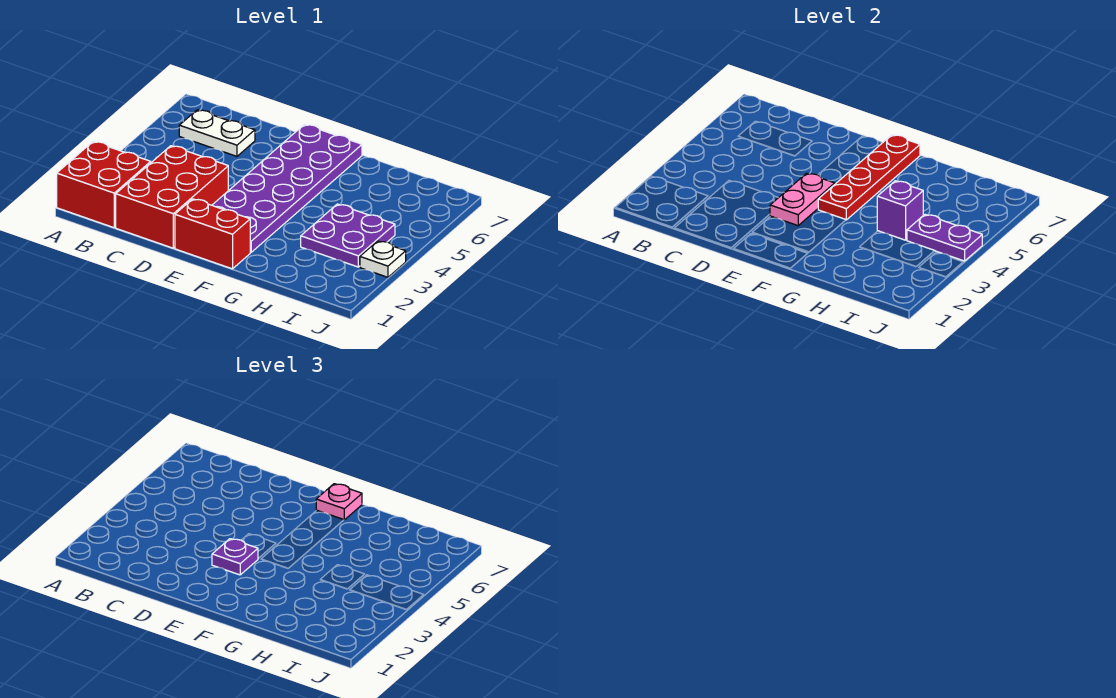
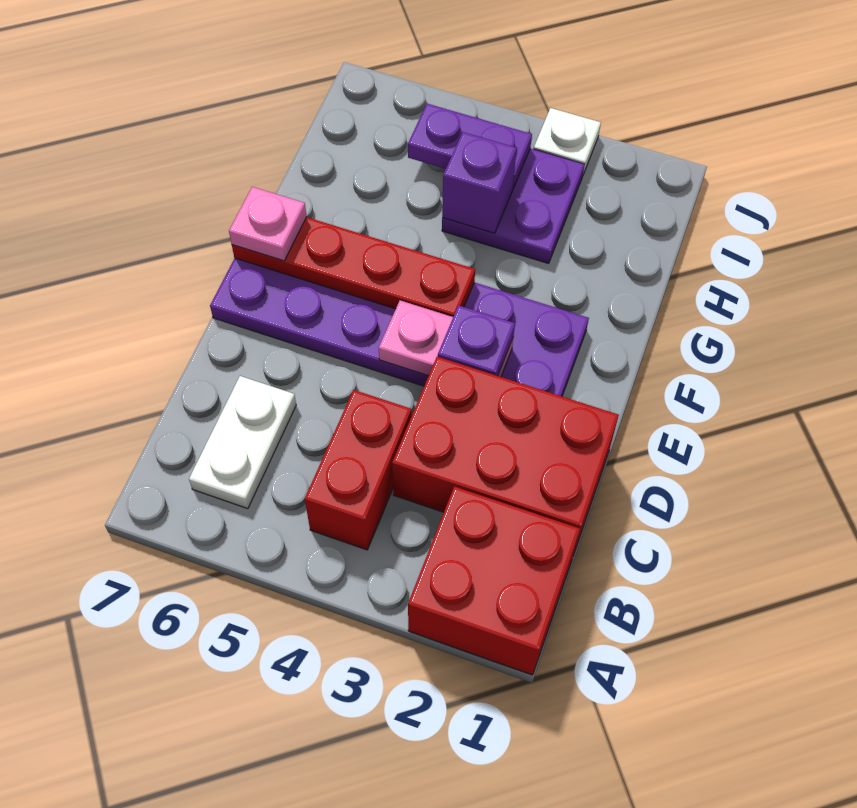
red 1x2 brick [175,199,250,269] -> red 1x2 brick moved to [305,390,412,550]
purple 1x2 plate [907,215,982,261] -> purple 1x2 plate turned to [408,104,532,188]

